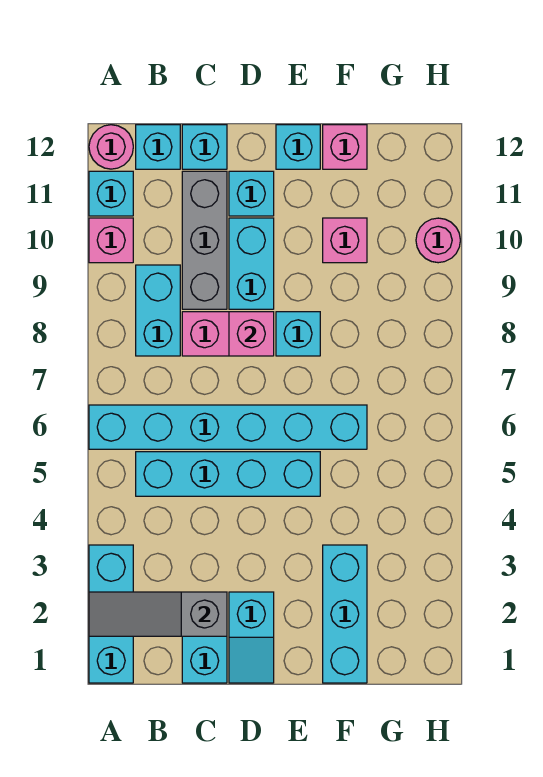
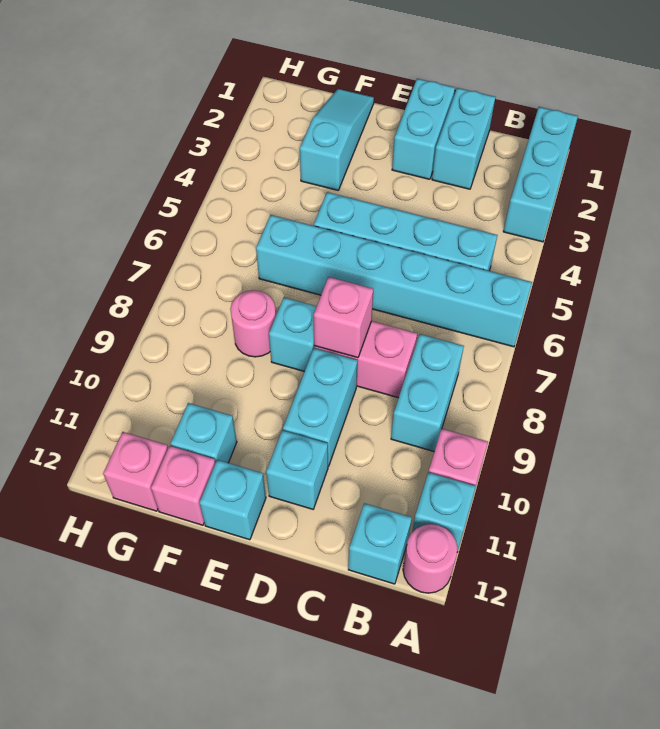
grey 1x3 slope [89,592,227,636] -> none
grey 1x3 brick [182,171,227,309] -> none
cyan 1x1 brick [182,125,227,169] -> cyan 1x1 brick moved to [170,403,237,463]
cyan 1x2 slope [229,592,274,683] -> cyan 1x2 brick [392,79,455,179]
cyan 1x3 brick [323,545,367,683] -> cyan 1x3 slope [300,89,374,190]
pink 1x1 brick [323,218,367,263] -> pink 1x1 brick moved to [103,432,168,511]
pink 1x1 round brick [416,218,460,263] -> pink 1x1 round brick moved to [230,290,276,357]

